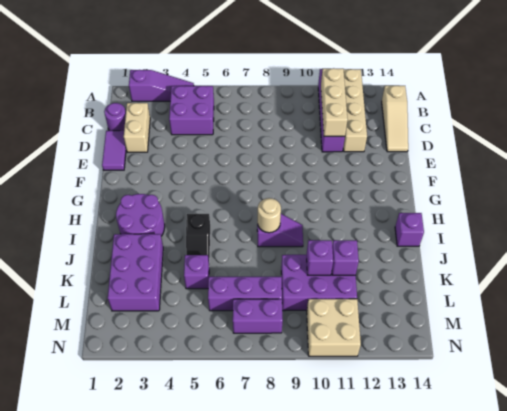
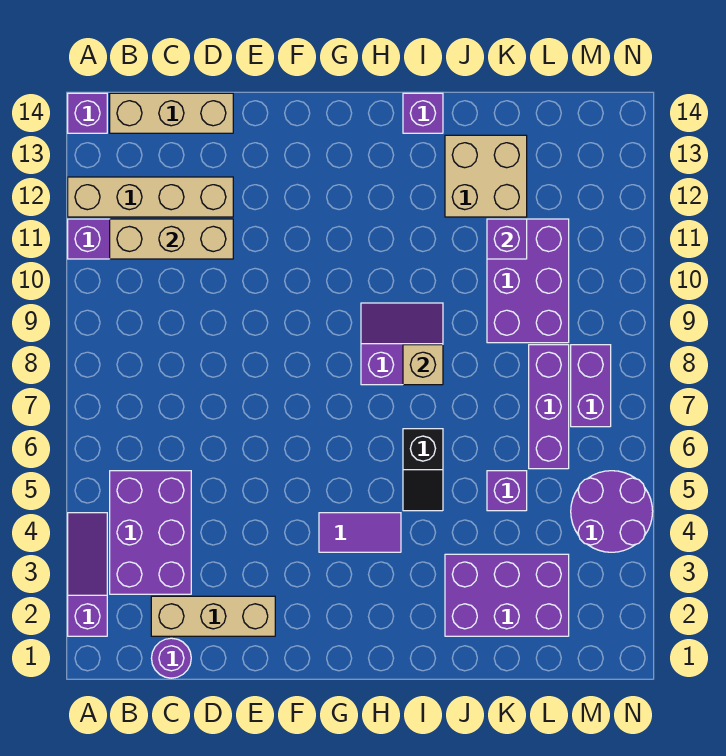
purple 2x2 brick [169,86,214,135] -> purple 2x3 brick [110,471,191,594]
tan 1x3 slope [382,86,408,152] -> tan 1x3 brick [110,93,233,133]
tan 1x2 brick [124,103,150,152] -> tan 1x3 brick [151,596,275,636]
purple 1x2 tile [102,131,126,170] -> purple 1x2 tile moved to [319,513,401,552]
purple 2x2 round brick [116,194,165,236] -> purple 2x2 round brick moved to [571,471,653,552]
black 1x2 slope [186,214,210,262] -> black 1x2 slope turned to [403,429,443,511]
purple 1x2 slope [257,214,303,247] -> purple 2x2 slope [361,303,443,385]
tan 1x1 round brick [258,198,281,233] -> tan 1x1 brick [403,345,443,385]
purple 1x1 brick [307,240,333,275] -> purple 1x1 brick moved to [68,93,107,133]
tan 2x2 brick [307,299,361,356] -> tan 2x2 brick moved to [445,135,527,217]

